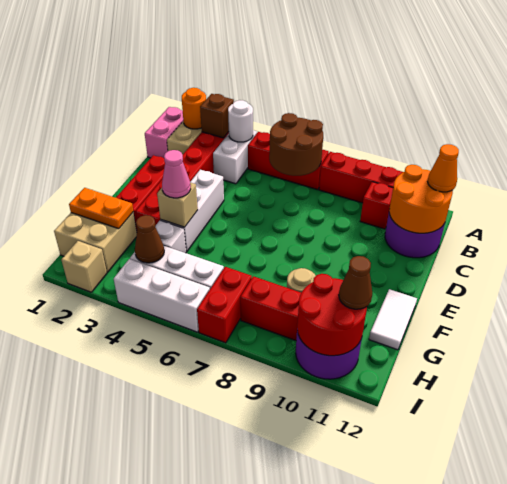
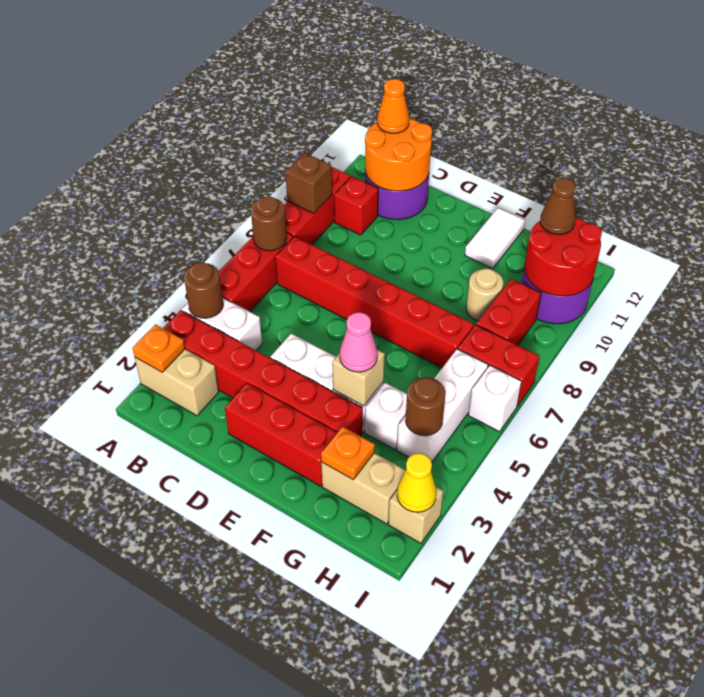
pink 1x2 brick [145,107,183,158] -> none
orange 1x1 round brick [182,88,206,129] -> orange 1x1 plate [133,325,185,372]
brown 1x1 brick [200,94,234,138] -> brown 1x1 brick moved to [286,153,332,213]
white 1x1 round brick [228,100,253,142] -> brown 1x1 round brick [184,262,223,318]
brown 2x2 round brick [269,113,323,176] -> brown 1x1 round brick [251,196,287,251]
none -> red 1x6 brick [275,236,474,368]
white 1x2 tile [369,289,417,350] -> white 1x2 tile turned to [465,208,526,268]
tan 2x2 brick [54,212,137,272] -> tan 1x2 brick [321,453,406,524]
orange 1x2 plate [69,188,133,229] -> orange 1x1 plate [321,427,375,479]
brown 1x1 cone [135,215,164,263] -> brown 1x1 round brick [405,377,446,436]
none -> yellow 1x1 cone [397,453,437,512]
white 1x3 brick [114,259,210,332] -> white 1x1 brick [468,365,522,432]

